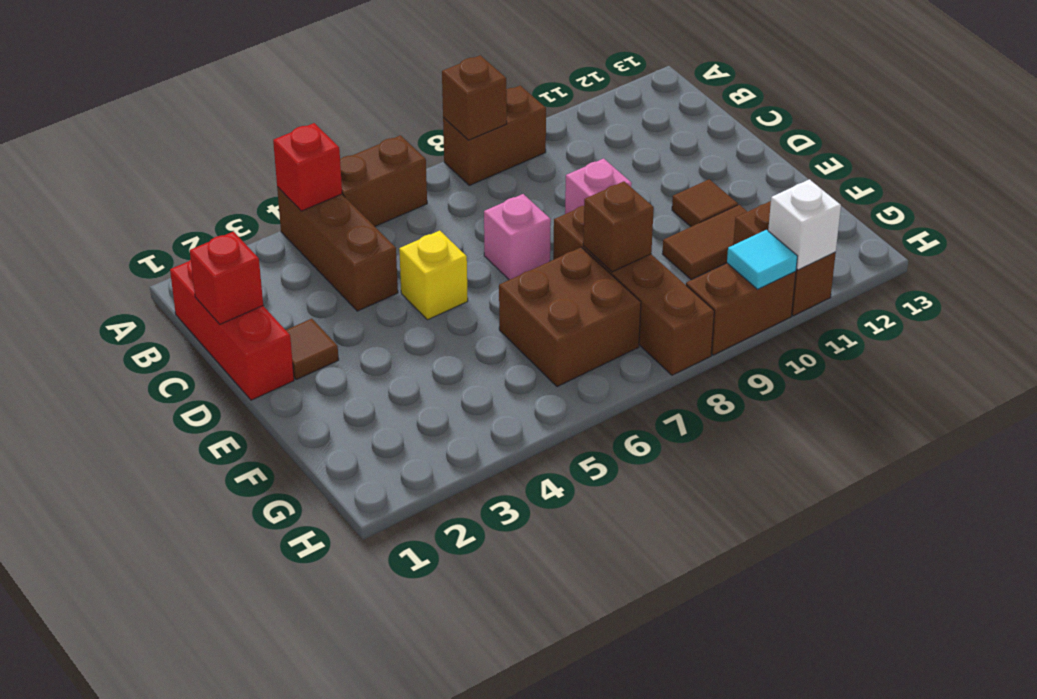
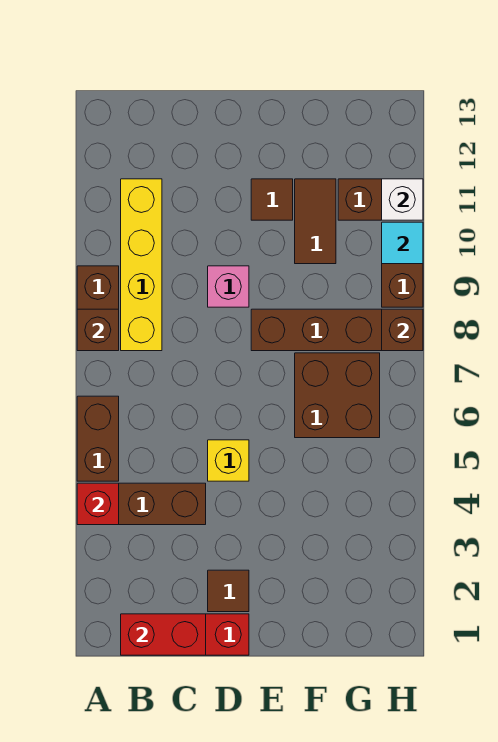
none -> yellow 1x4 brick [121,179,162,351]
red 1x1 brick [190,232,263,324] -> red 1x2 brick [121,614,206,655]
pink 1x1 brick [484,194,551,280] -> none
brown 1x1 brick [583,181,654,272] -> brown 1x1 brick moved to [382,309,423,351]

